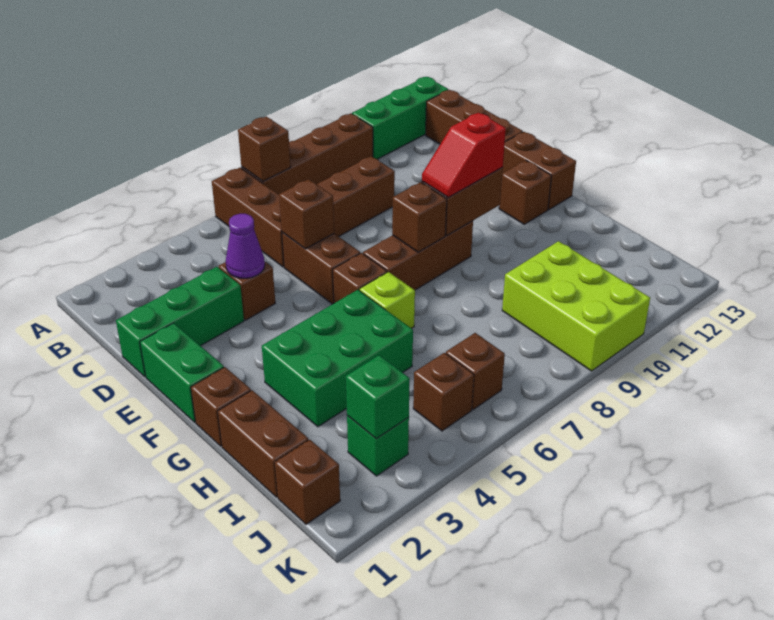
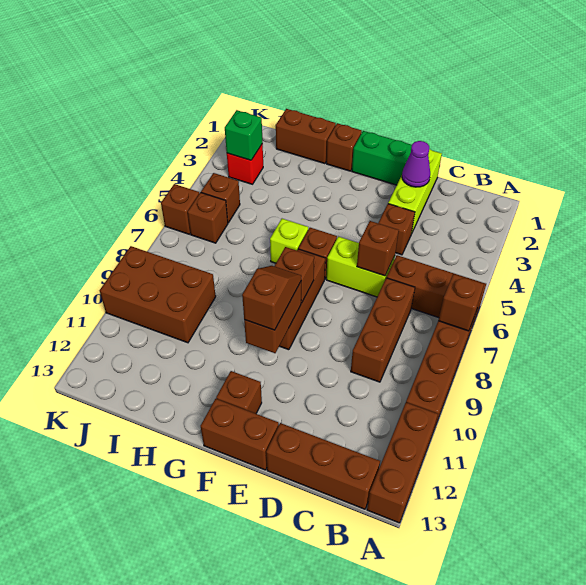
green 1x3 brick [352,77,448,159] -> brown 1x3 brick [367,402,438,523]
green 1x3 brick [116,267,244,377] -> lime 1x3 brick [388,149,442,234]
purple 1x1 cone [226,214,265,278] -> purple 1x1 cone moved to [402,141,430,187]
brown 1x2 brick [282,232,360,304] -> lime 1x2 brick [326,237,395,297]
red 1x2 slope [422,113,506,198] -> brown 1x2 slope [242,266,301,330]
green 2x3 brick [262,290,413,427] -> none
lime 2x3 brick [502,241,650,371] -> brown 2x3 brick [100,246,216,343]
brown 1x1 brick [275,440,340,524] -> brown 1x1 brick moved to [161,184,199,234]
green 1x1 brick [347,415,409,476] -> red 1x1 brick [227,144,263,184]

